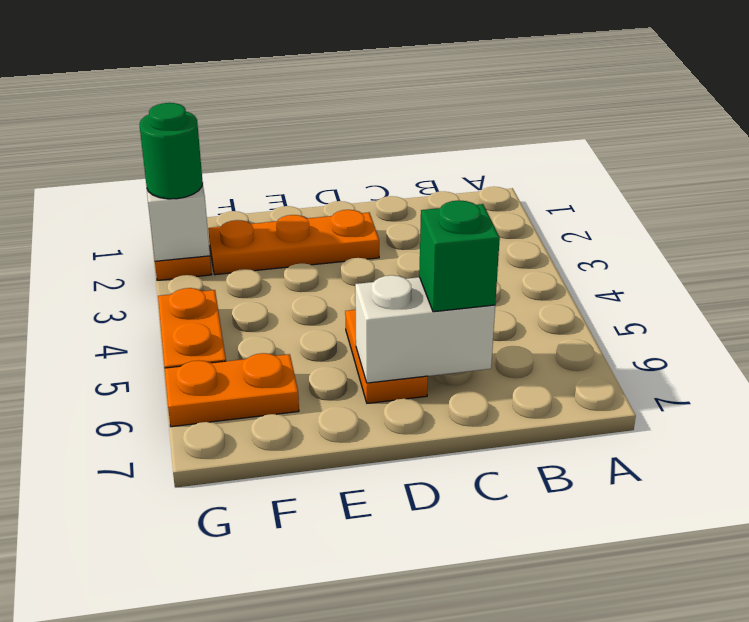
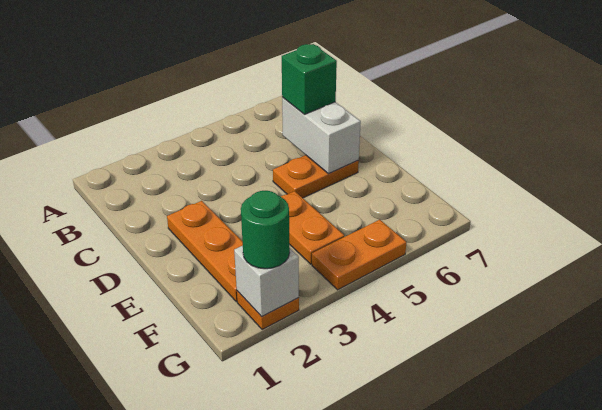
orange 1x2 plate [165,353,299,427] -> orange 1x2 plate moved to [281,191,344,264]

